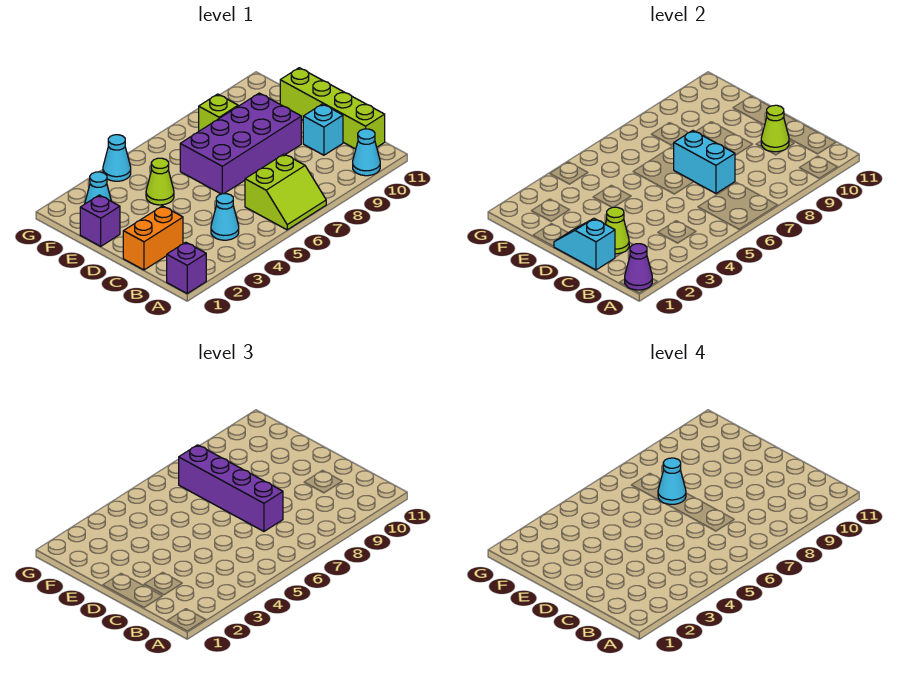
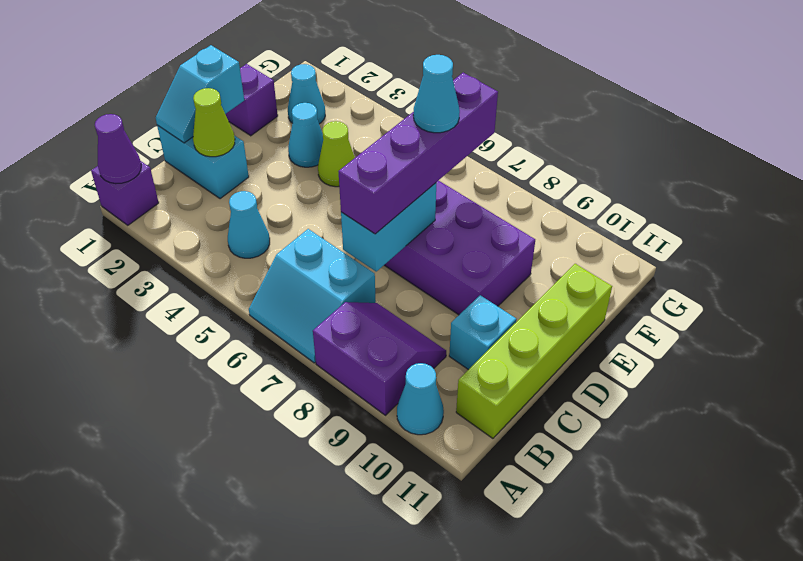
lime 2x2 slope [245,154,326,230] -> cyan 2x2 slope [249,229,376,363]
none -> purple 2x2 slope [313,302,446,415]
orange 1x2 brick [123,206,183,270] -> cyan 1x2 brick [157,125,249,199]
cyan 1x2 slope [554,219,615,270] -> cyan 1x2 slope turned to [156,45,244,143]
lime 1x1 cone [761,105,789,152] -> none
lime 1x1 brick [199,94,238,131] -> none
cyan 1x1 cone [103,135,131,181] -> cyan 1x1 cone moved to [288,103,323,167]

